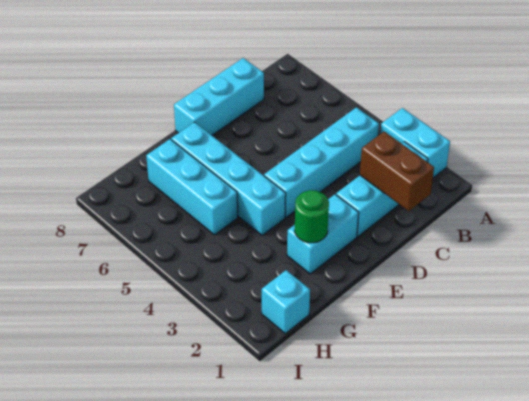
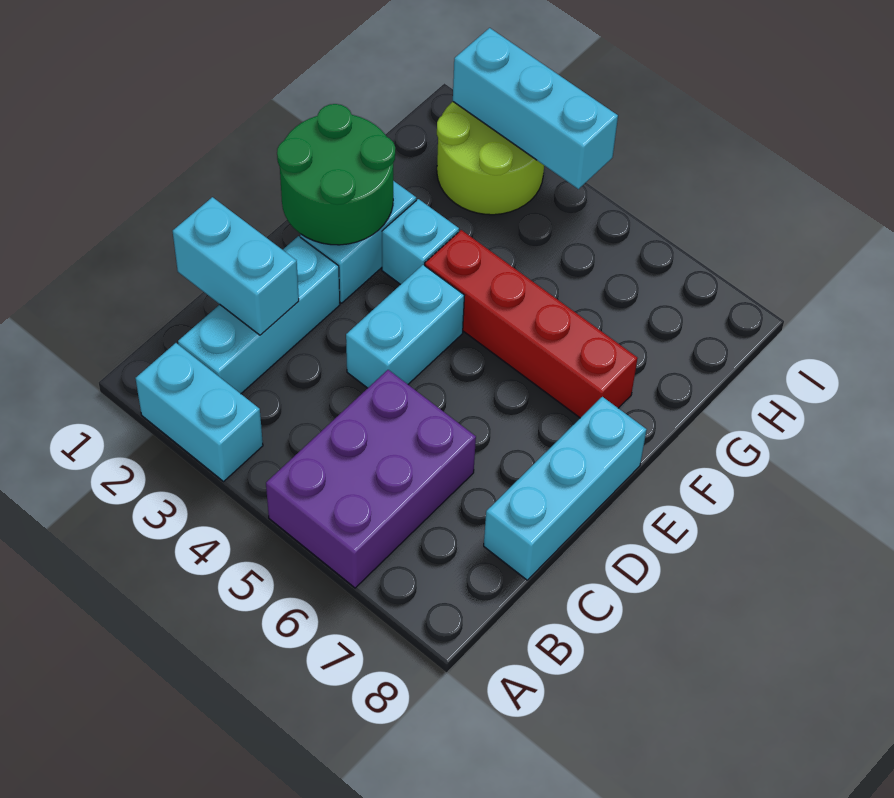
none -> purple 2x3 brick [266,370,476,588]
cyan 1x4 brick [264,107,379,217] -> cyan 1x2 brick [346,265,465,388]
brown 1x2 brick [360,131,434,211] -> cyan 1x2 brick [173,197,299,335]
green 1x1 round brick [295,190,329,243] -> green 2x2 round brick [277,104,395,245]
cyan 1x4 brick [171,122,286,235] -> red 1x4 brick [425,230,638,418]
cyan 1x3 brick [146,139,238,235] -> cyan 1x3 brick moved to [453,28,618,189]
cyan 1x1 brick [262,270,310,333] -> cyan 1x1 brick moved to [382,199,459,285]
none -> lime 2x2 round brick [437,102,544,215]

